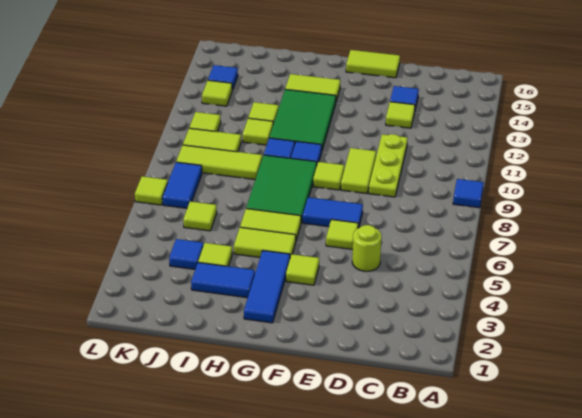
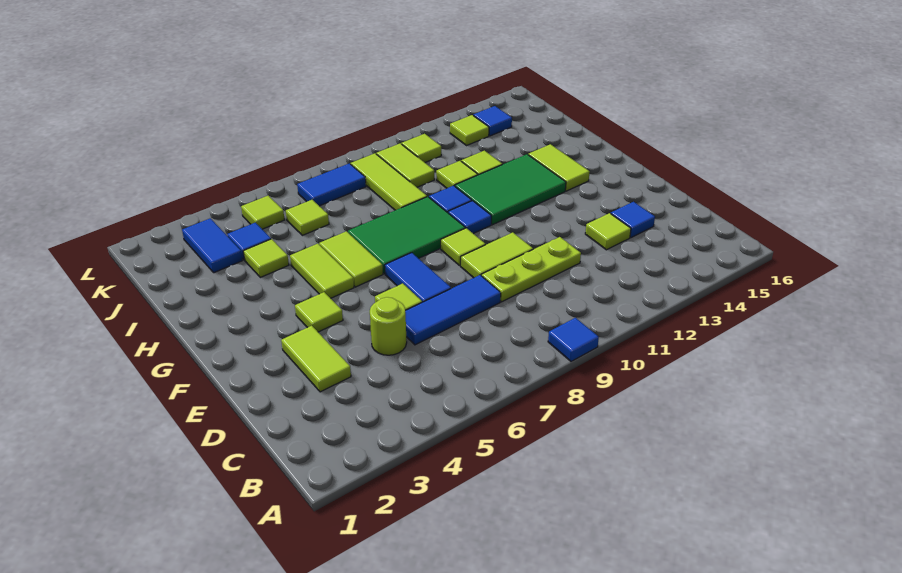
lime 1x2 tile [346,50,400,78] -> lime 1x2 tile moved to [281,326,351,392]
blue 1x3 tile [244,251,290,323] -> blue 1x3 tile moved to [405,275,501,345]
blue 1x2 tile [191,263,255,298] -> blue 1x2 tile moved to [182,218,242,273]
lime 1x1 tile [135,176,168,205] -> lime 1x1 tile moved to [241,196,285,229]

